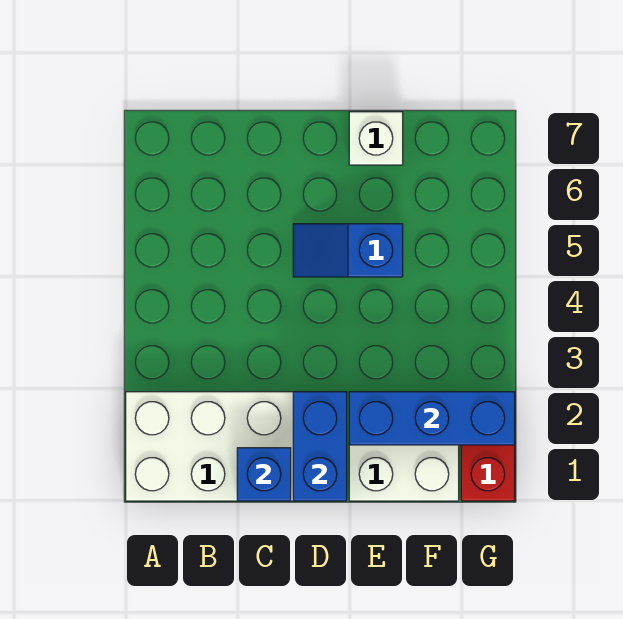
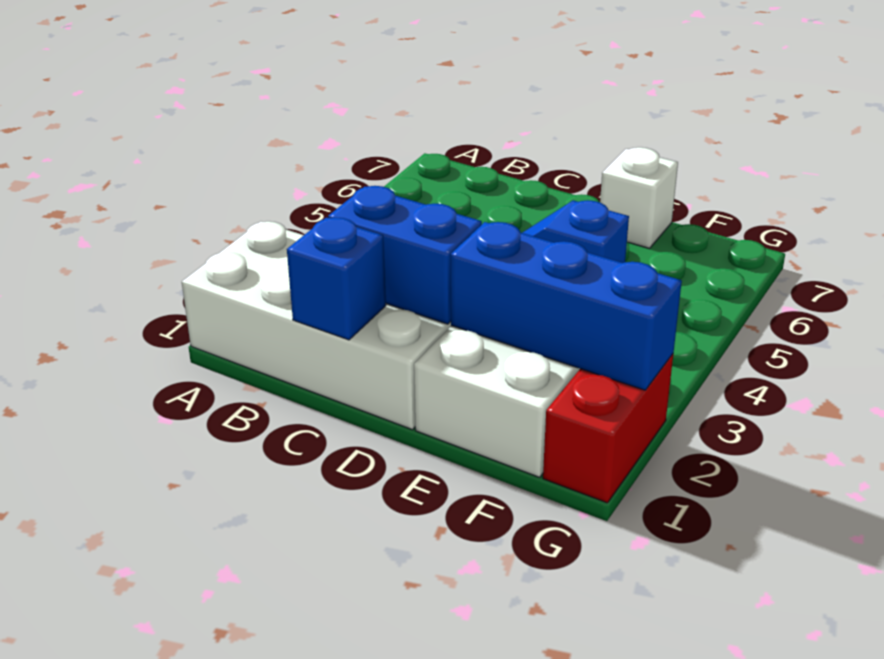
blue 1x2 brick [293,392,347,501] -> blue 1x2 brick turned to [328,186,482,324]

